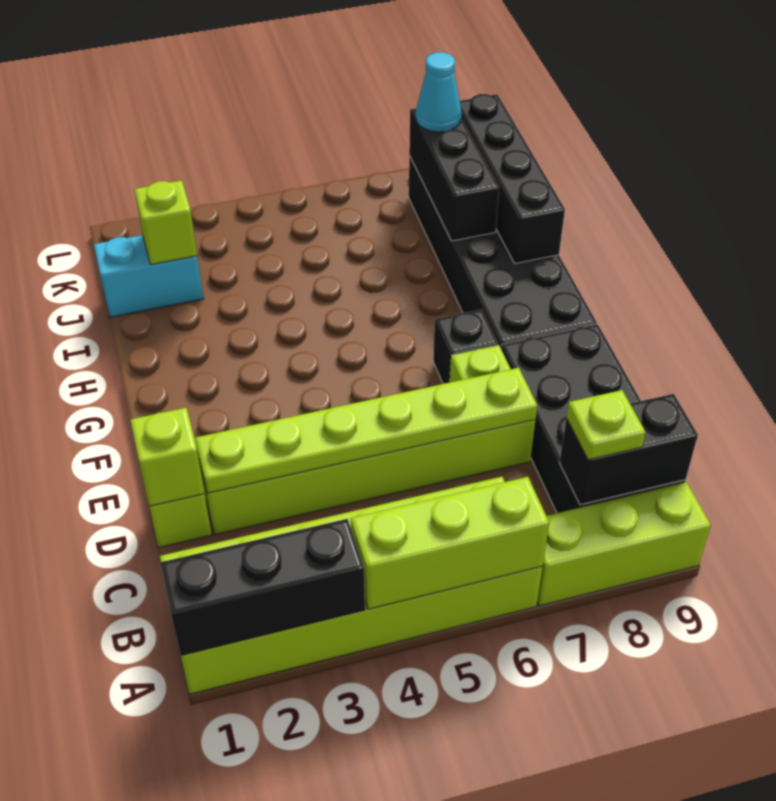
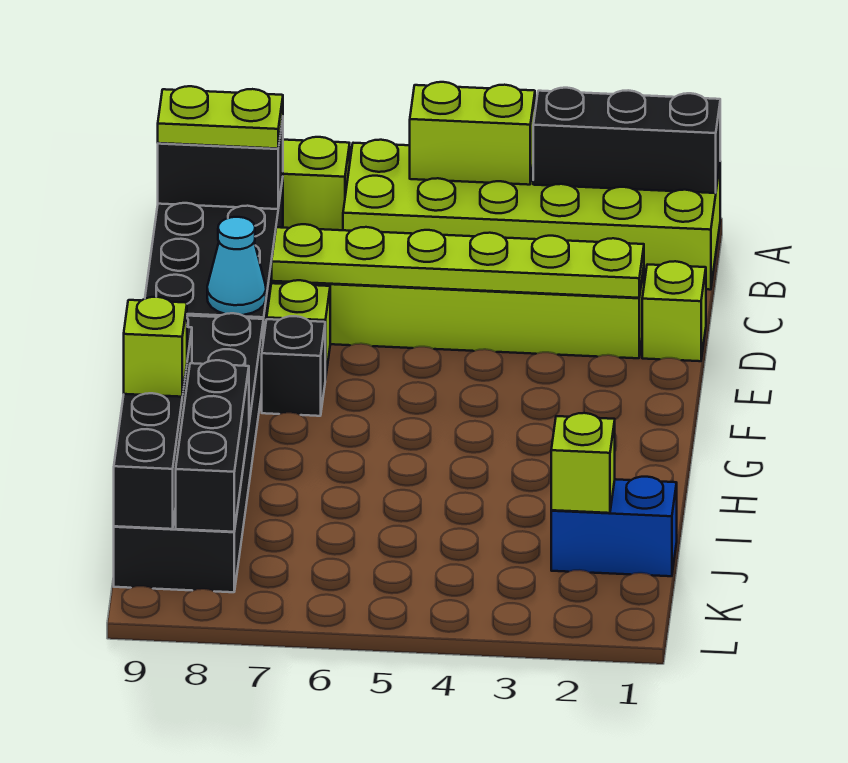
lime 1x3 brick [351,477,549,609] -> lime 1x2 brick [410,82,535,185]
lime 1x1 plate [566,390,645,460] -> lime 1x2 plate [158,86,283,149]
lime 1x1 brick [130,408,205,506] -> lime 1x1 brick moved to [124,297,187,397]
cyan 1x2 brick [94,235,203,317] -> blue 1x2 brick [551,477,677,576]
cyan 1x1 cone [416,52,462,132] -> cyan 1x1 cone moved to [207,217,266,315]

